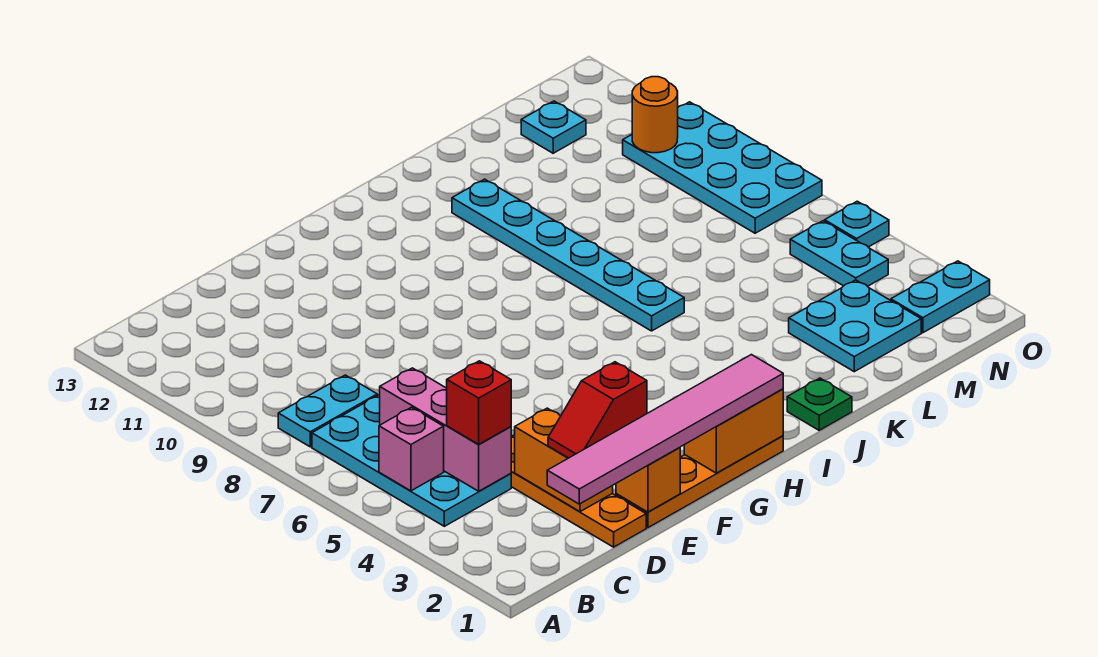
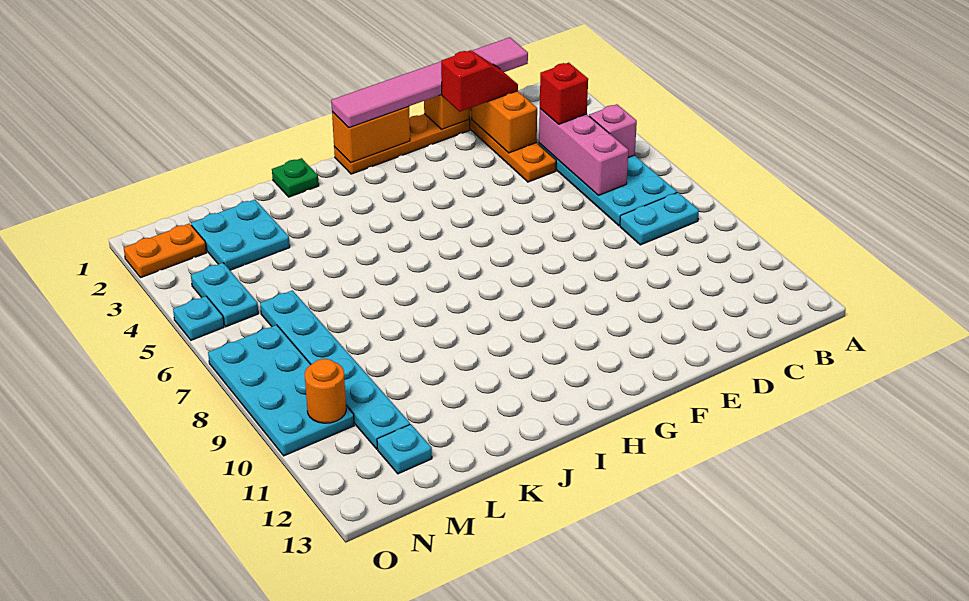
cyan 1x6 plate [452,179,684,331] -> cyan 1x6 plate moved to [260,290,410,449]
cyan 1x2 plate [891,261,990,333] -> orange 1x2 plate [124,223,207,278]

